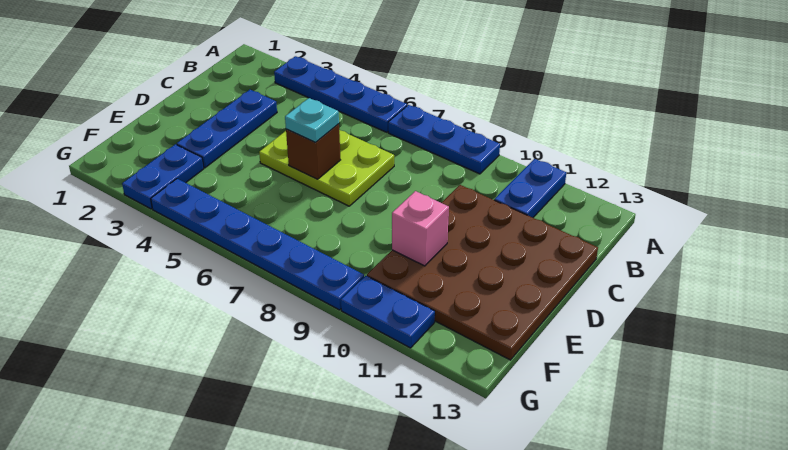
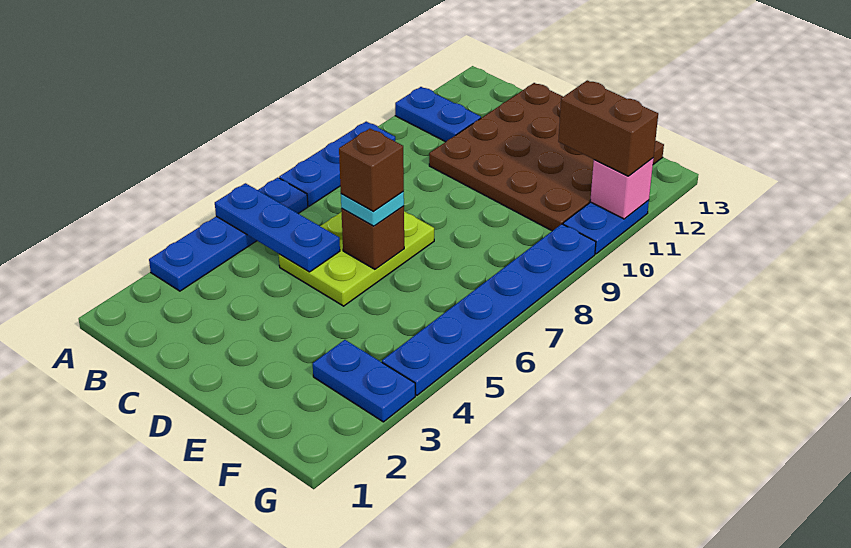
blue 1x3 plate [177,90,277,168] -> blue 1x3 plate moved to [215,183,340,272]
none -> brown 1x1 brick [339,129,404,212]
pink 1x1 brick [392,191,449,266] -> pink 1x1 brick moved to [590,158,653,219]
none -> brown 1x2 brick [558,80,658,176]

